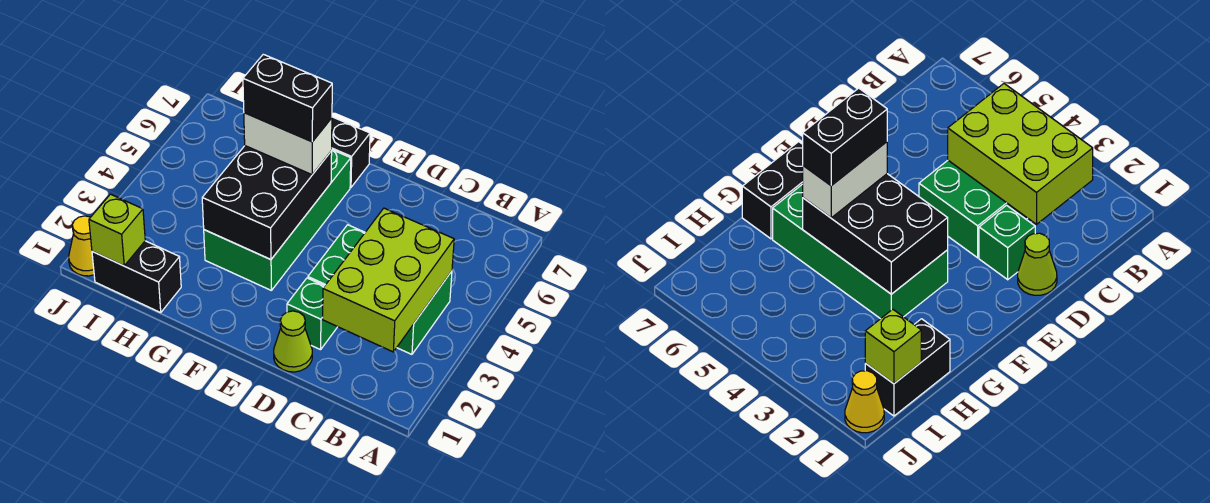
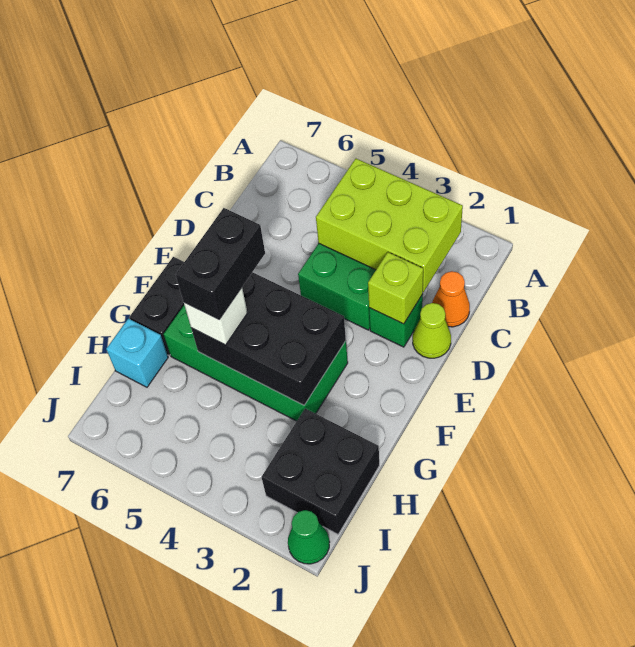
none -> orange 1x1 cone [432,271,470,327]
white 1x2 brick [244,113,332,175] -> white 1x1 brick [184,288,247,345]
black 1x2 brick [92,241,181,313] -> black 2x2 brick [262,409,379,534]
none -> cyan 1x1 brick [106,318,168,387]
lime 1x1 brick [89,194,145,266] -> lime 1x1 brick moved to [368,252,423,324]
yellow 1x1 cone [69,216,94,276] -> green 1x1 cone [288,510,330,564]

